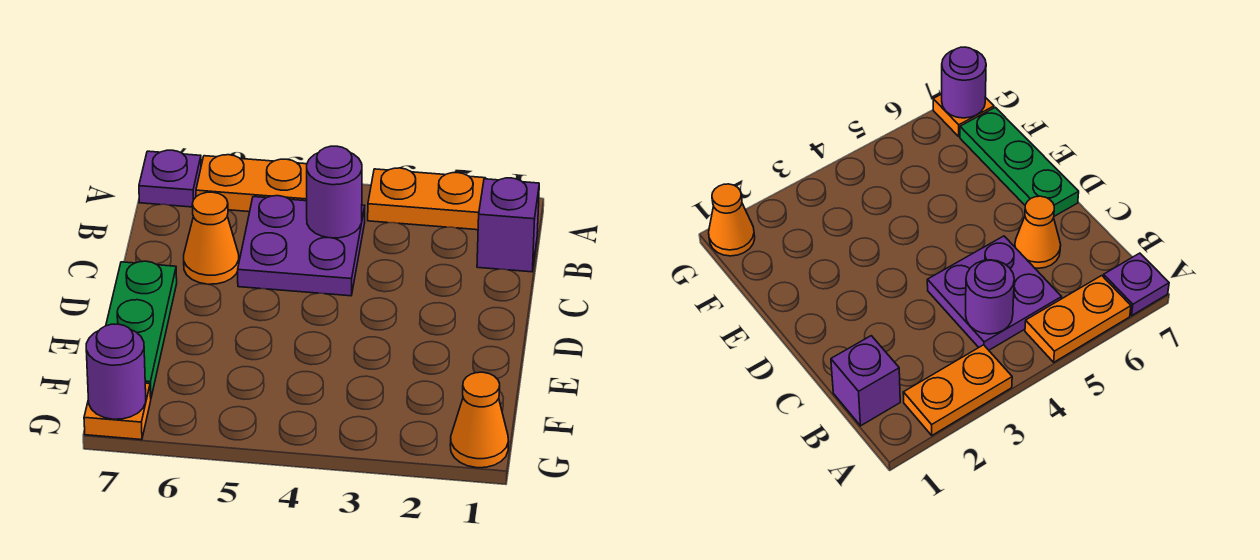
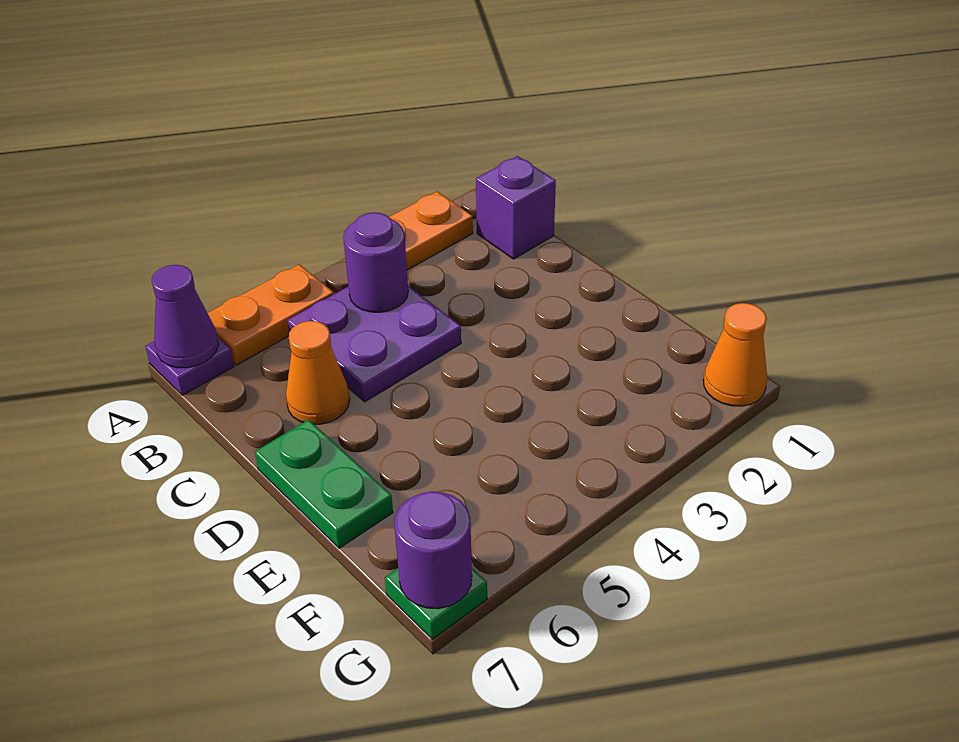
none -> purple 1x1 cone [152,265,218,368]
green 1x3 plate [106,261,177,397] -> green 1x2 plate [255,420,393,548]
orange 1x1 plate [84,383,151,440] -> green 1x1 plate [385,568,487,639]

